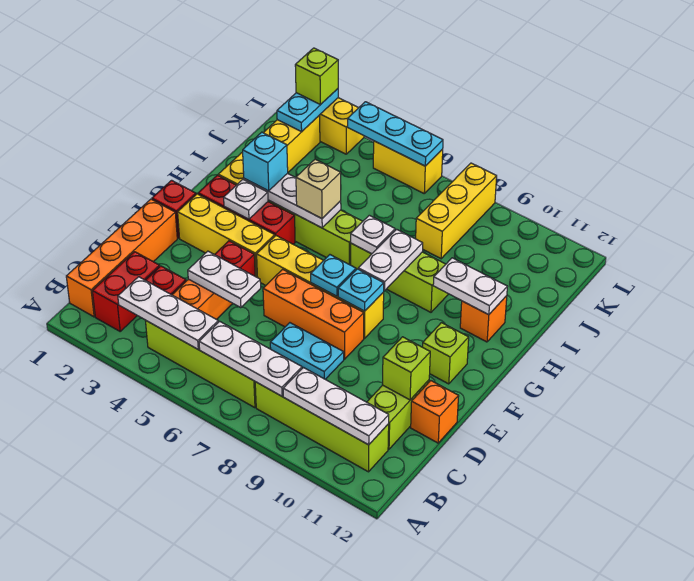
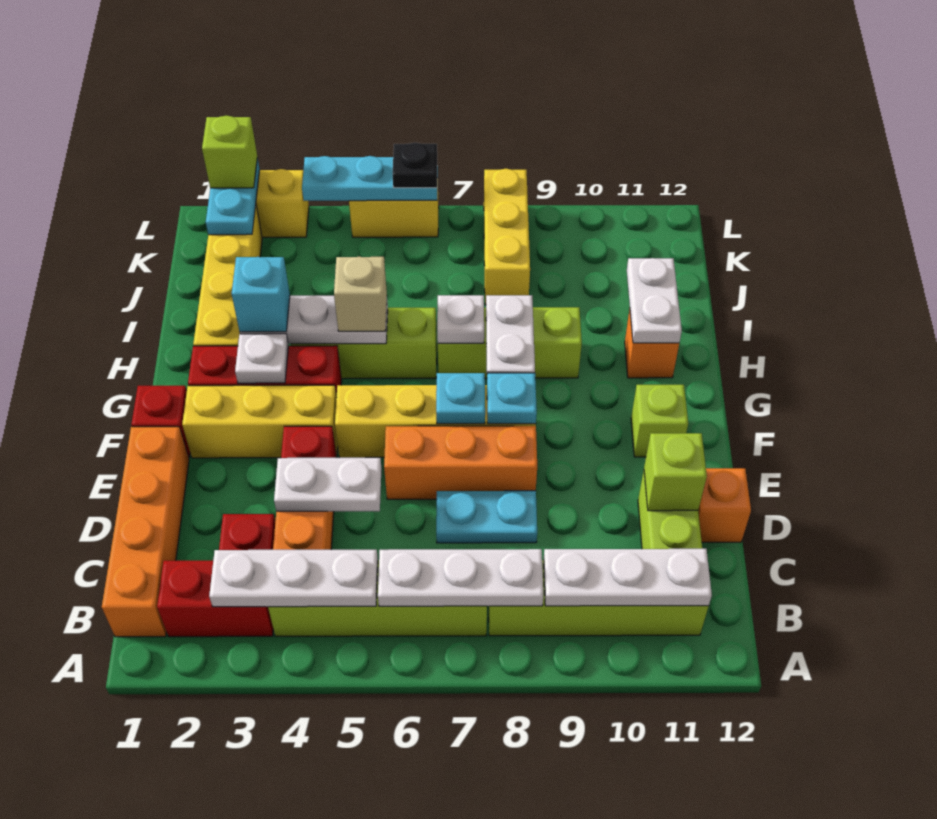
red 1x2 brick [92,252,160,331] -> red 1x2 brick turned to [157,561,273,637]
white 1x2 plate [433,258,507,315] -> white 1x2 plate turned to [627,258,682,343]
none -> black 1x1 plate [393,143,437,188]

